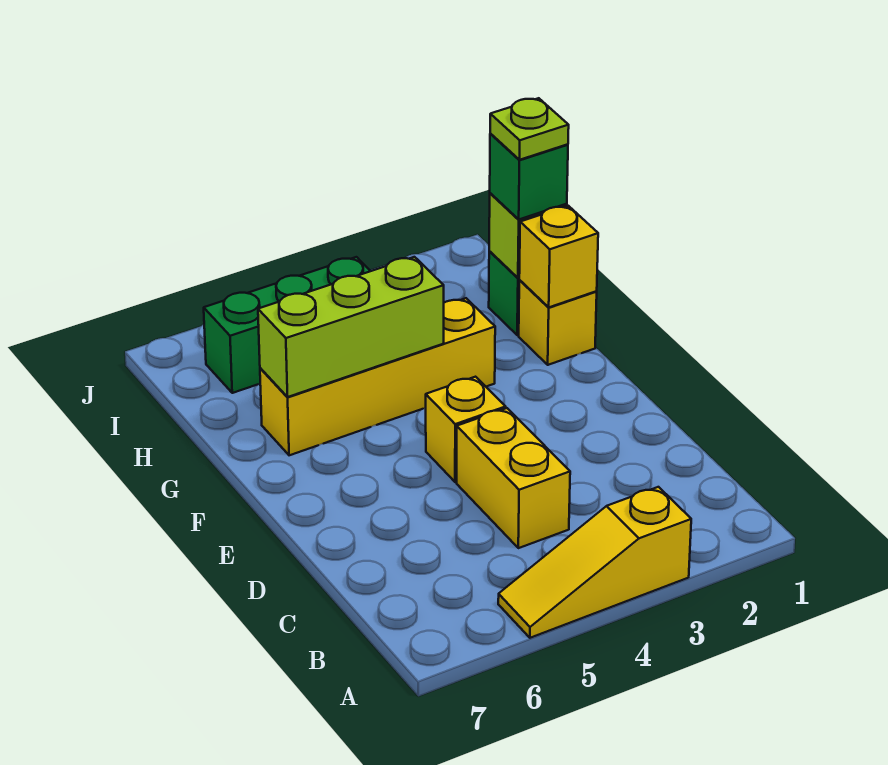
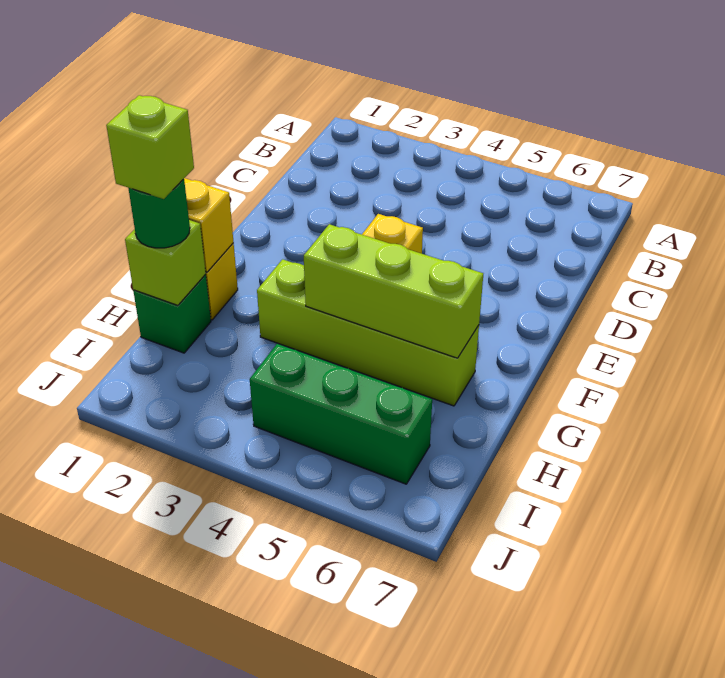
yellow 1x3 slope [498,487,691,638] -> none
yellow 1x2 brick [457,408,570,548] -> none
yellow 1x4 brick [260,298,495,455] -> lime 1x4 brick [257,259,479,406]
green 1x1 brick [490,134,568,219] -> green 1x1 round brick [128,179,190,248]
lime 1x1 plate [490,98,569,160] -> lime 1x1 brick [106,95,194,199]

